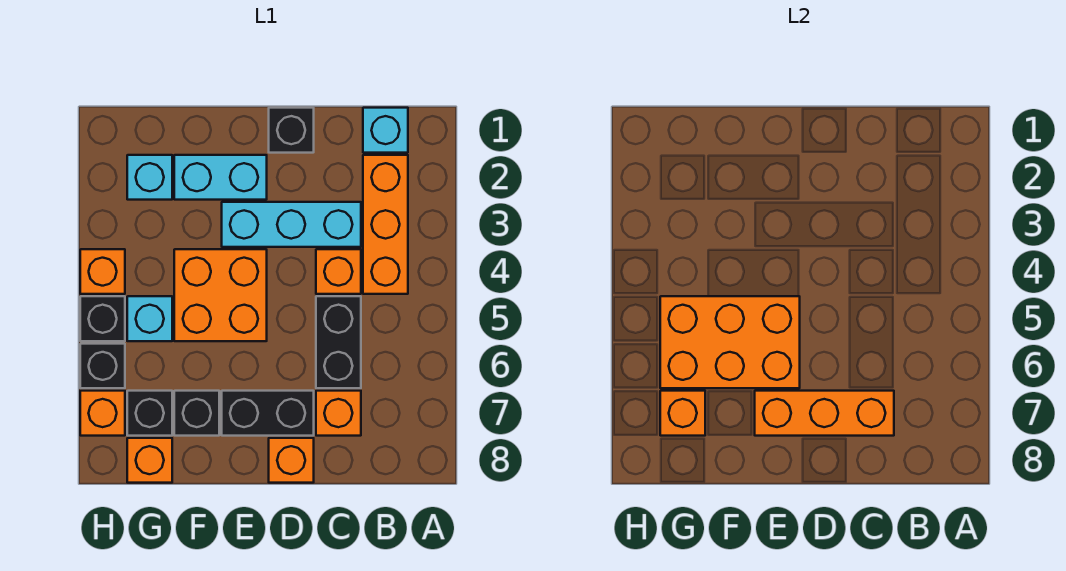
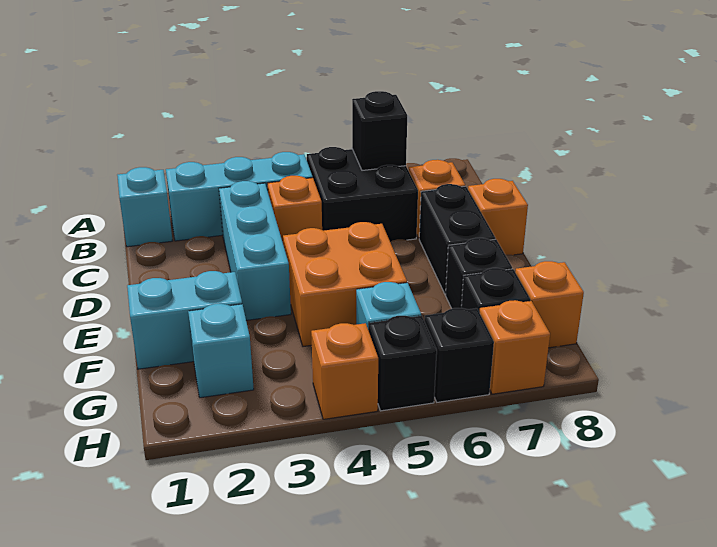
orange 1x3 brick [363,155,408,294] -> cyan 1x3 brick [166,152,313,241]
black 1x2 brick [316,296,361,388] -> black 2x2 brick [307,147,418,242]
orange 1x3 brick [755,391,894,436] -> none
black 1x1 brick [269,108,314,153] -> black 1x1 brick moved to [352,91,407,170]
cyan 1x2 brick [174,155,267,200] -> cyan 1x2 brick turned to [127,271,242,369]
orange 2x3 brick [660,296,800,388] -> none
orange 1x1 brick [660,391,705,436] -> none

